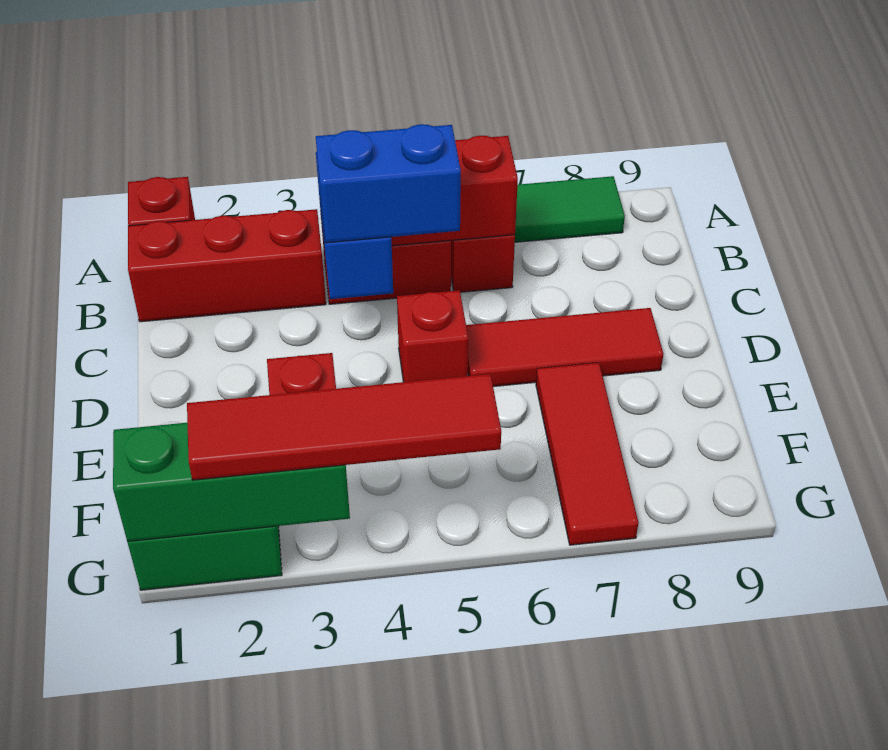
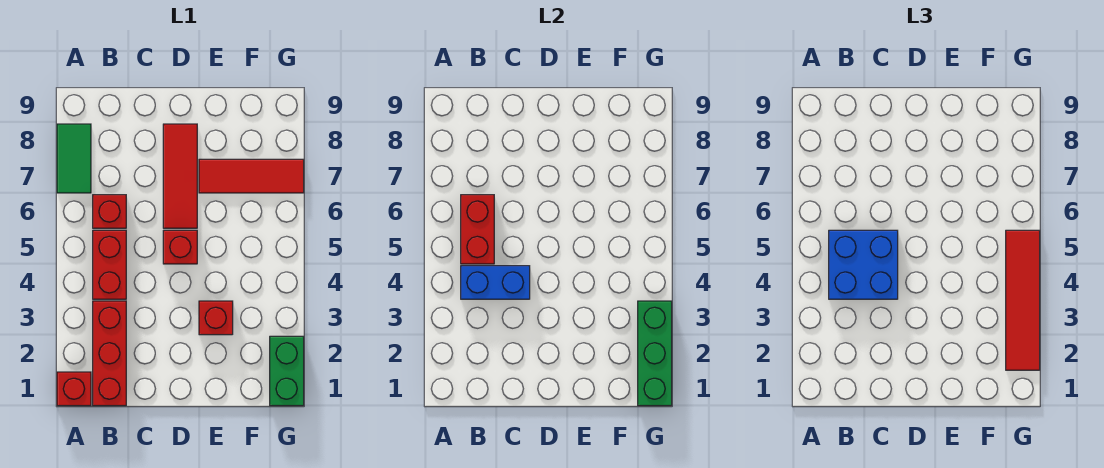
blue 1x2 brick [316,124,461,243] -> blue 2x2 brick [829,230,898,299]

